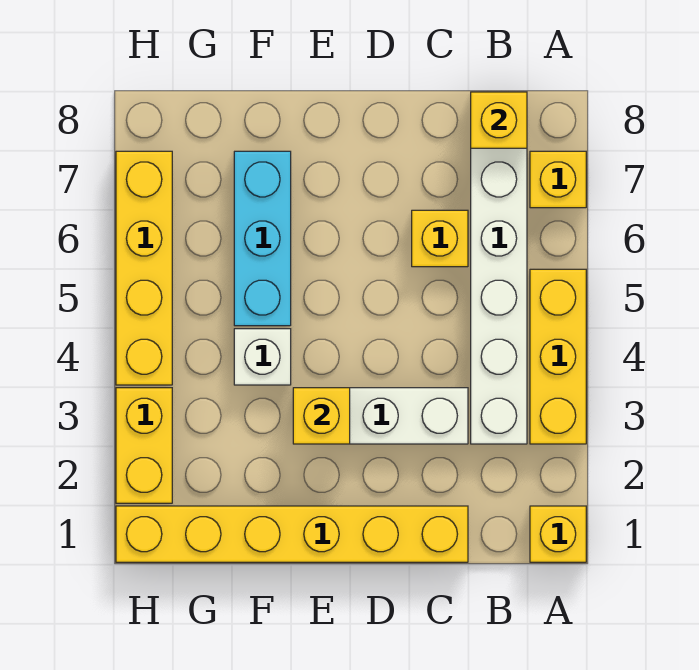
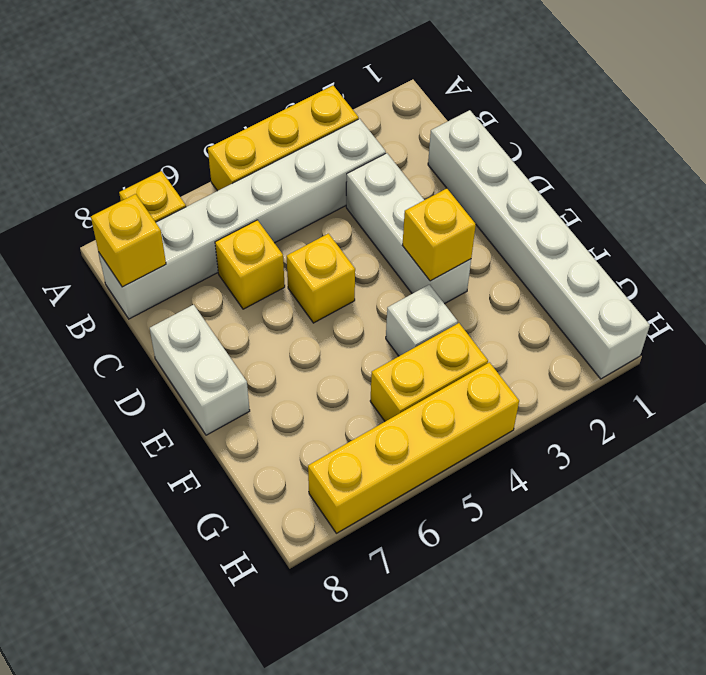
yellow 1x1 brick [530,506,586,562] -> yellow 1x1 brick moved to [287,234,355,323]
yellow 1x6 brick [116,506,468,562] -> white 1x6 brick [428,110,650,379]
none -> white 1x2 brick [150,305,250,435]
cyan 1x3 brick [234,151,291,326] -> none
yellow 1x2 brick [116,388,172,503] -> yellow 1x2 brick moved to [370,323,488,421]

